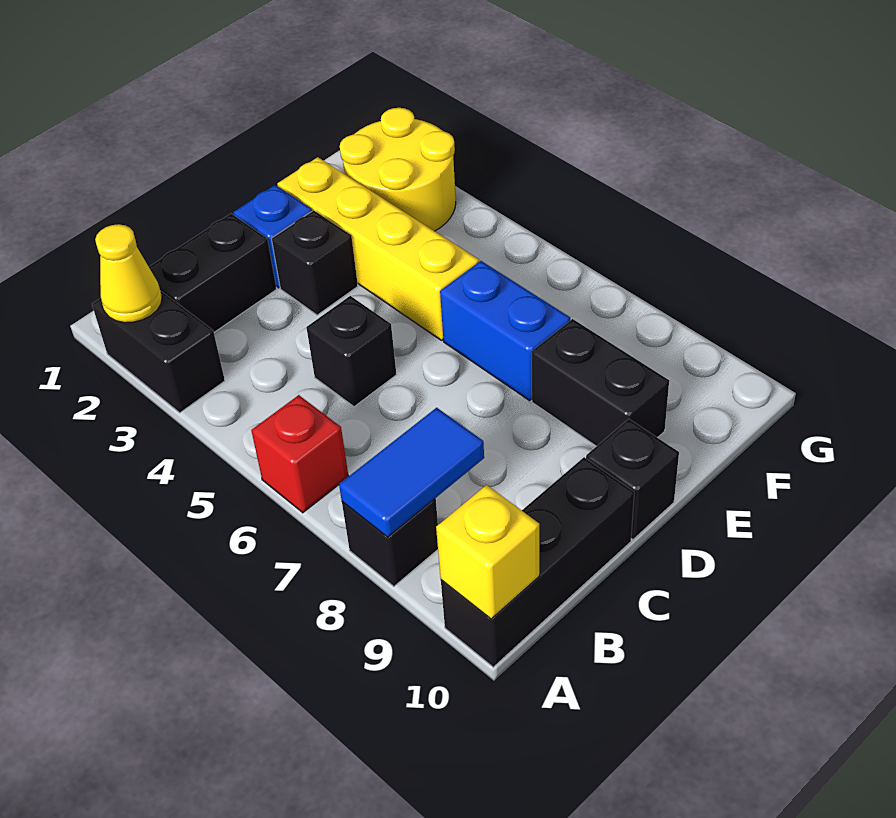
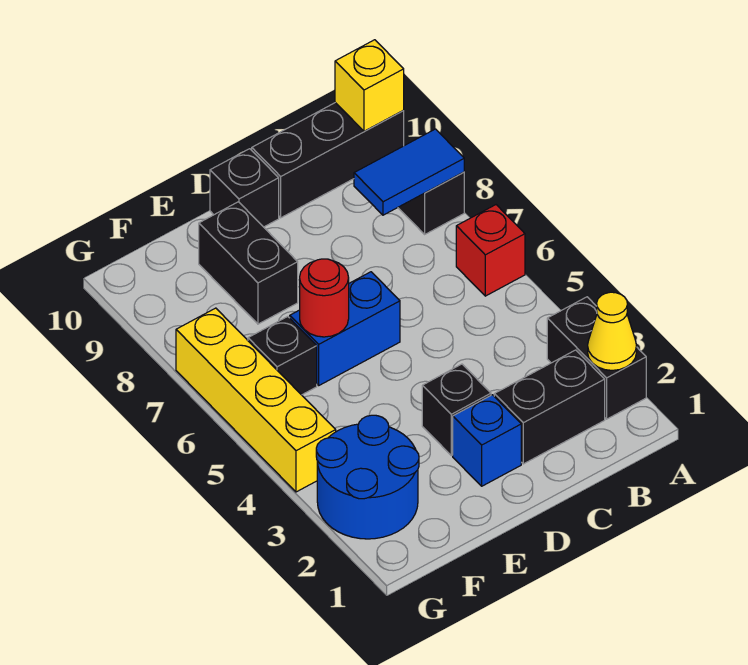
black 1x1 brick [306,296,396,407] -> black 1x1 brick moved to [248,317,317,395]
yellow 1x4 brick [277,157,479,340] -> yellow 1x4 brick moved to [176,308,336,492]
blue 1x2 brick [440,261,570,400] -> blue 1x2 brick turned to [290,272,400,385]
none -> red 1x1 round brick [300,259,349,337]
yellow 2x2 round brick [340,108,456,231] -> blue 2x2 round brick [316,415,419,539]

